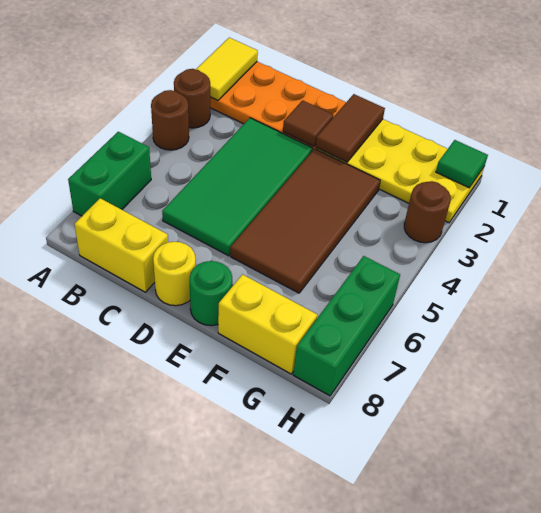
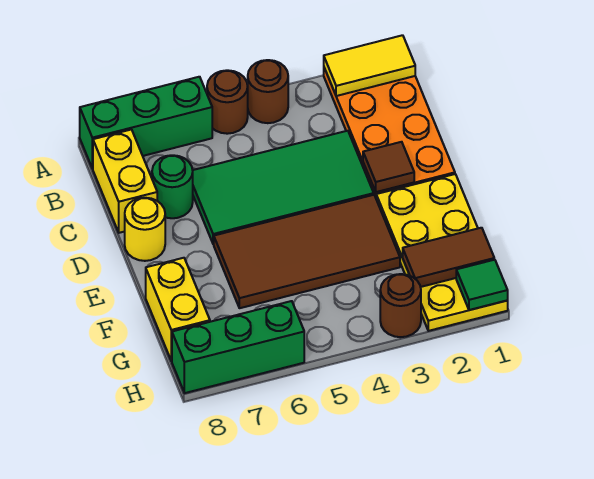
brown 1x1 round brick [174,69,210,128] -> brown 1x1 round brick moved to [207,70,248,134]
green 1x2 brick [68,132,151,216] -> green 1x3 brick [80,77,212,169]
brown 1x2 tile [316,94,385,162] -> brown 1x2 tile moved to [403,228,494,287]
green 1x1 round brick [190,261,232,326] -> green 1x1 round brick moved to [152,155,193,218]

